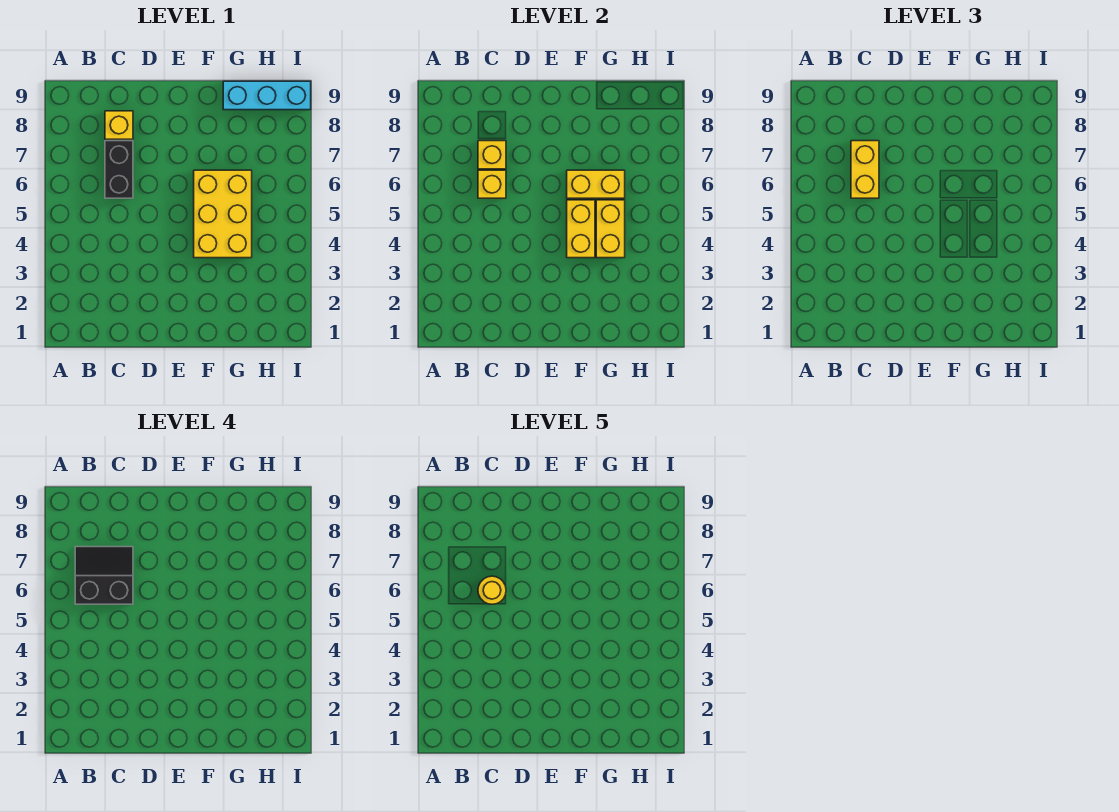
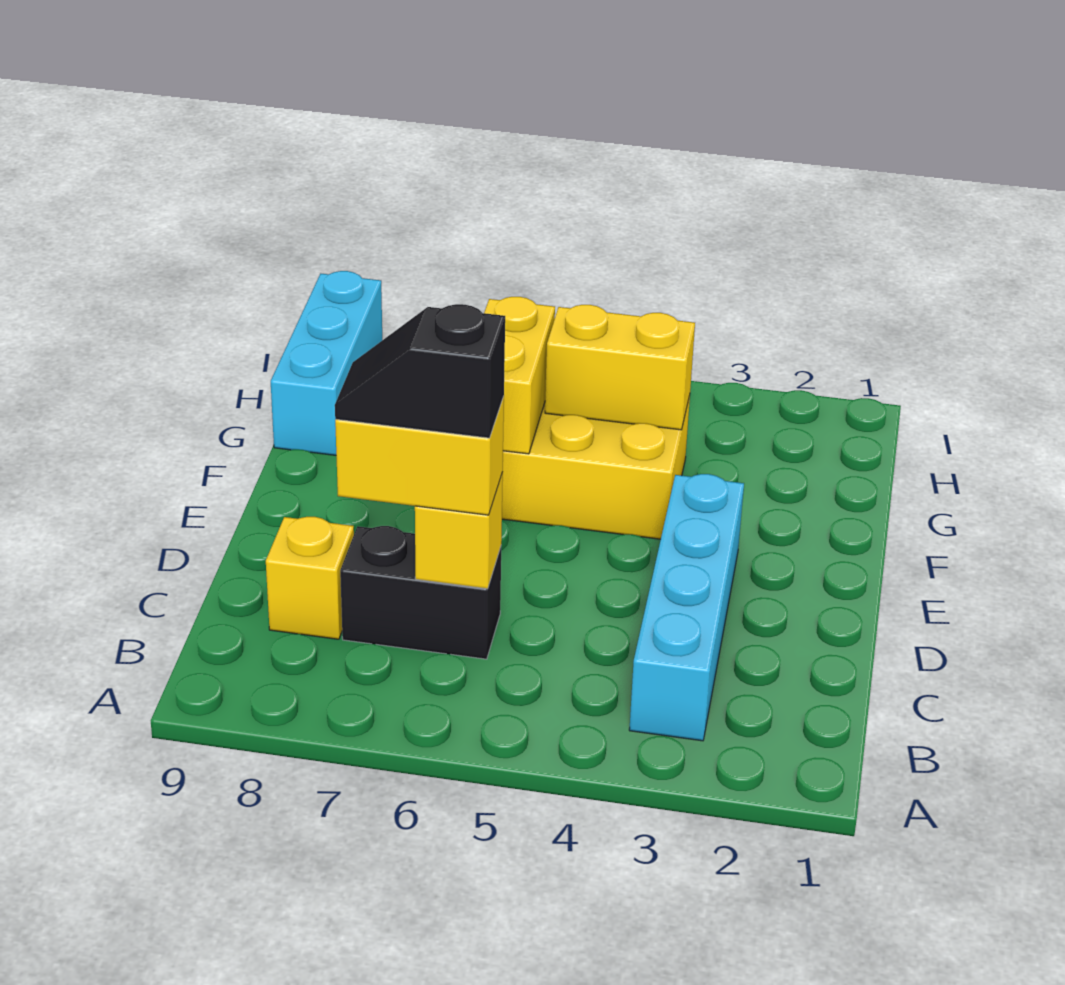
none -> cyan 1x4 brick [629,474,744,741]
black 2x2 slope [75,547,133,604] -> black 1x2 slope [335,304,505,438]
yellow 1x1 round brick [478,576,506,604] -> none
yellow 1x1 brick [478,141,506,169] -> none
yellow 1x2 brick [567,200,595,258] -> none

